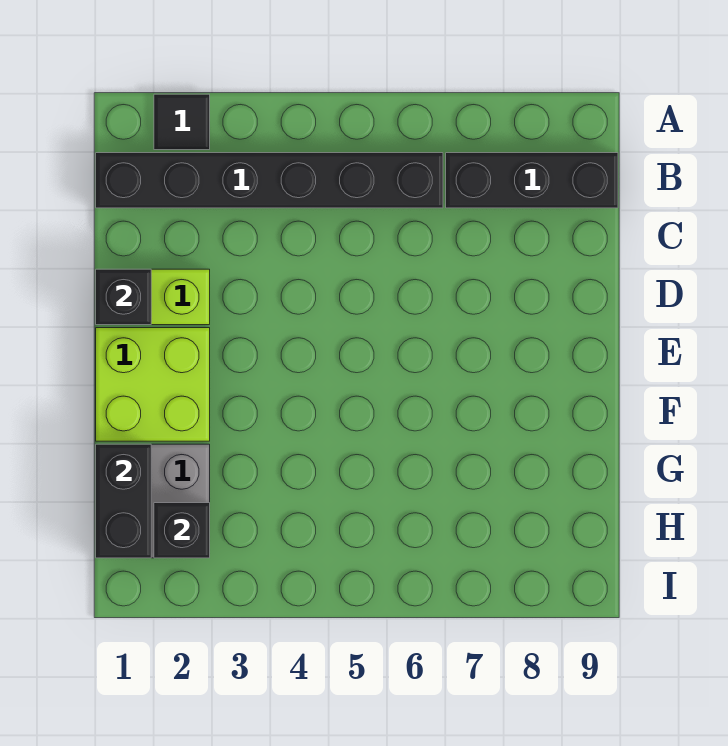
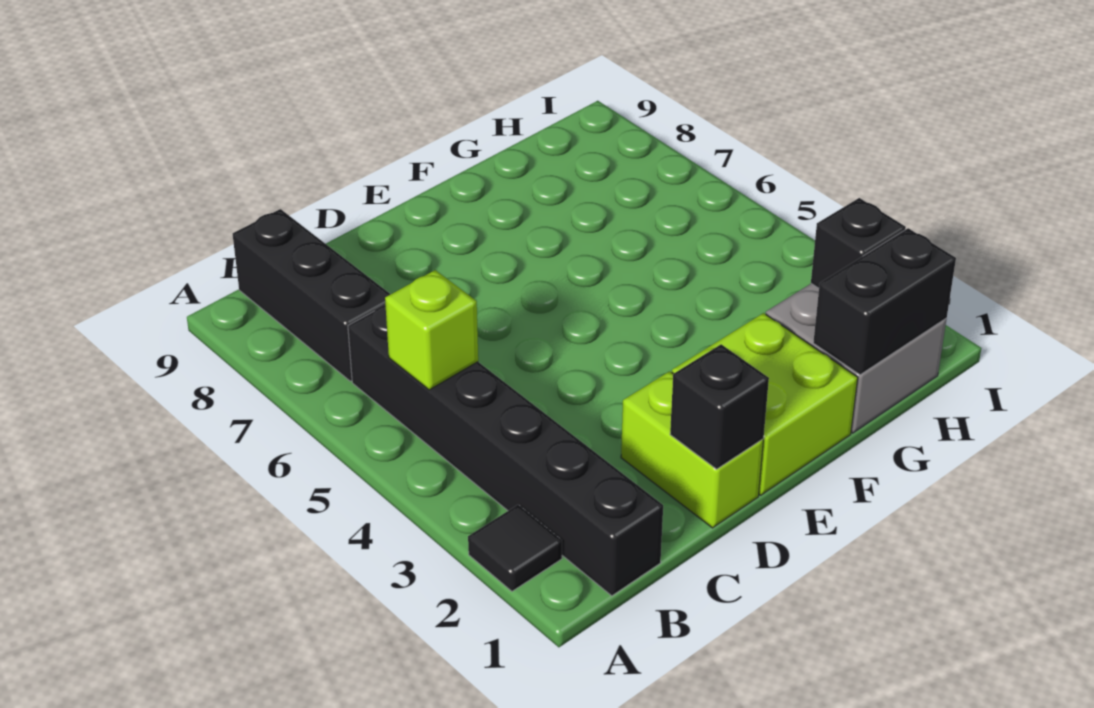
none -> lime 1x1 brick [385,270,478,390]

